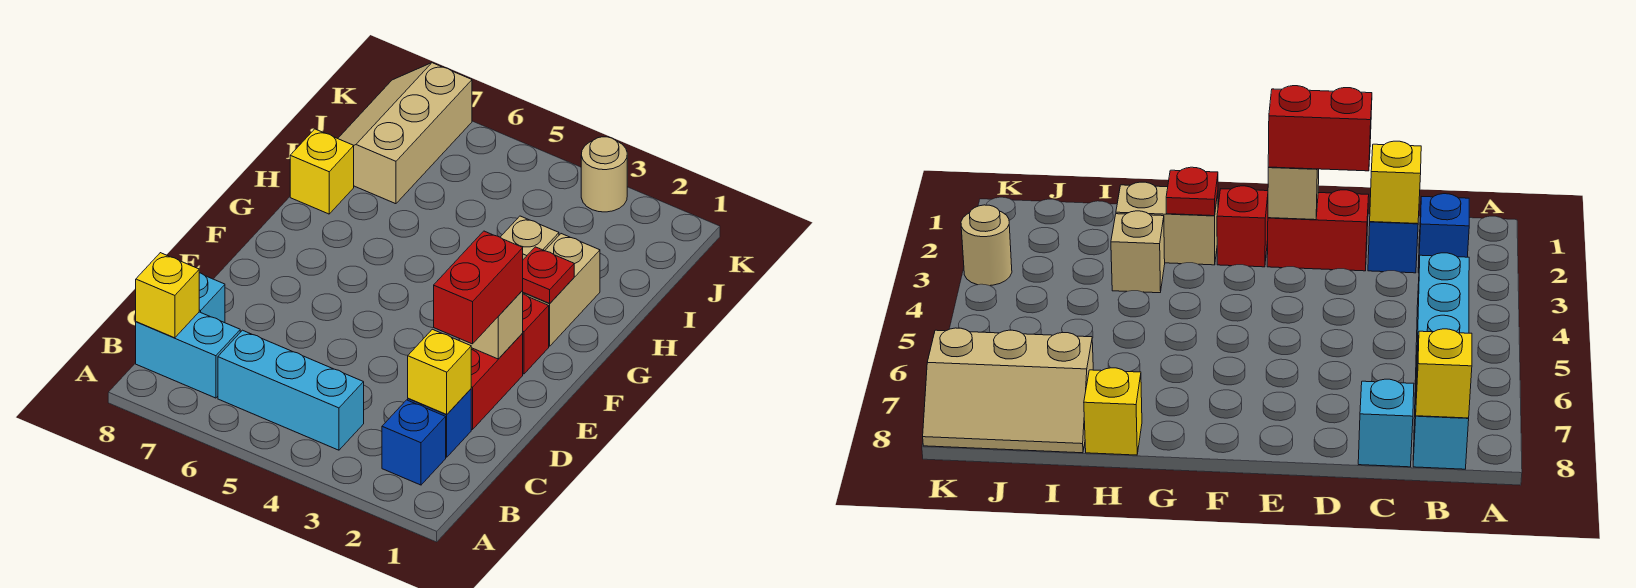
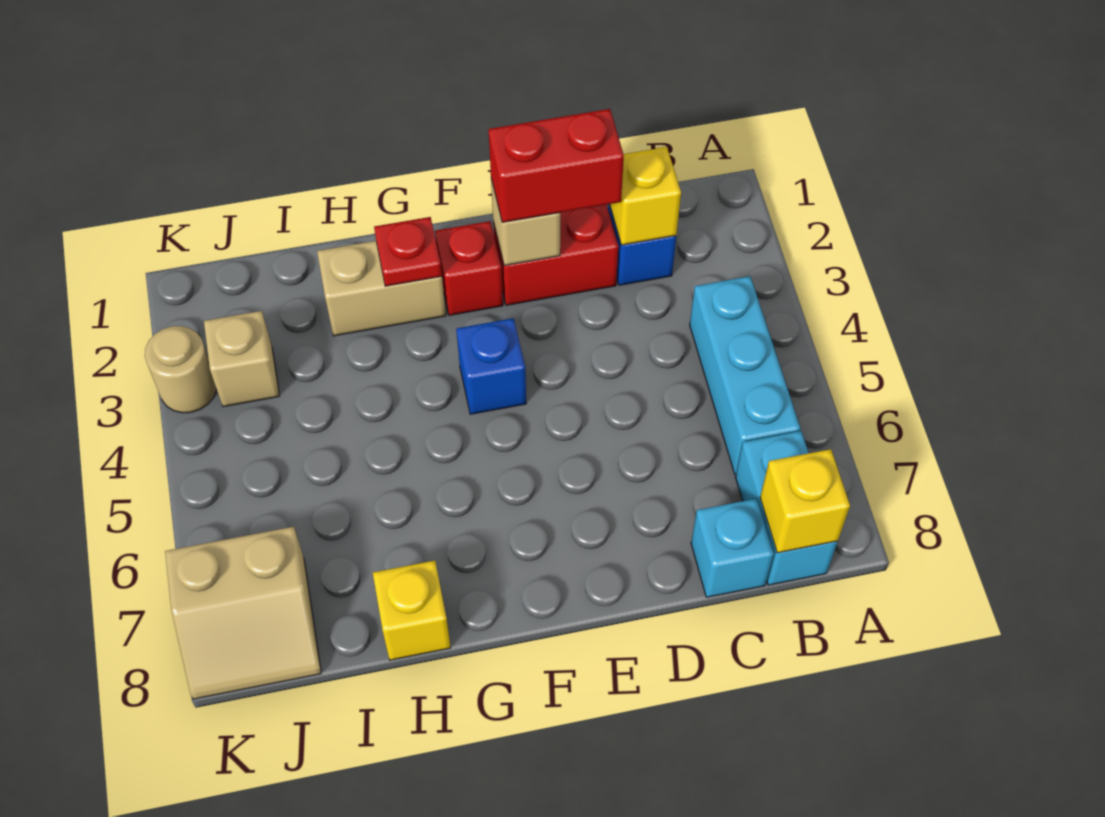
blue 1x1 brick [382,400,446,485] -> blue 1x1 brick moved to [456,318,526,414]
tan 1x1 brick [500,216,559,259] -> tan 1x1 brick moved to [204,311,280,407]
tan 2x3 slope [338,63,472,204] -> tan 2x2 slope [165,527,321,699]

